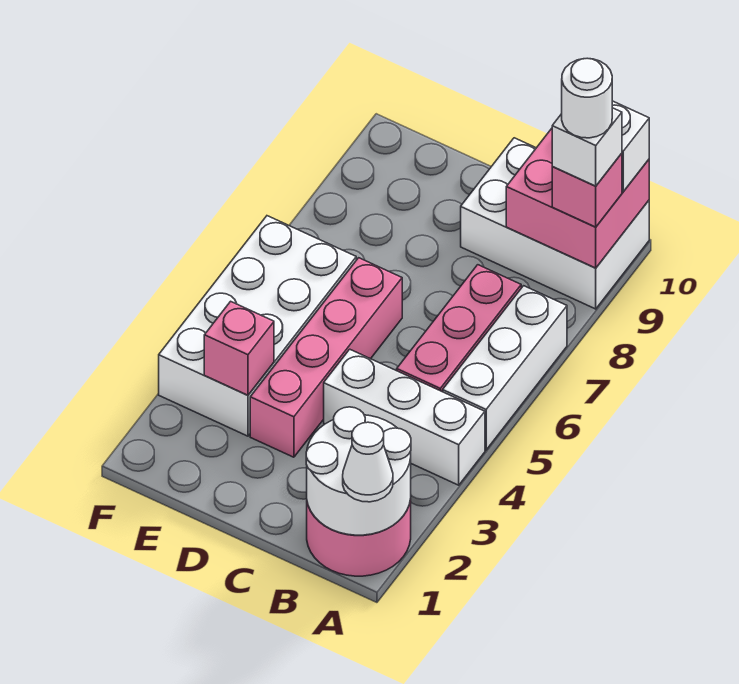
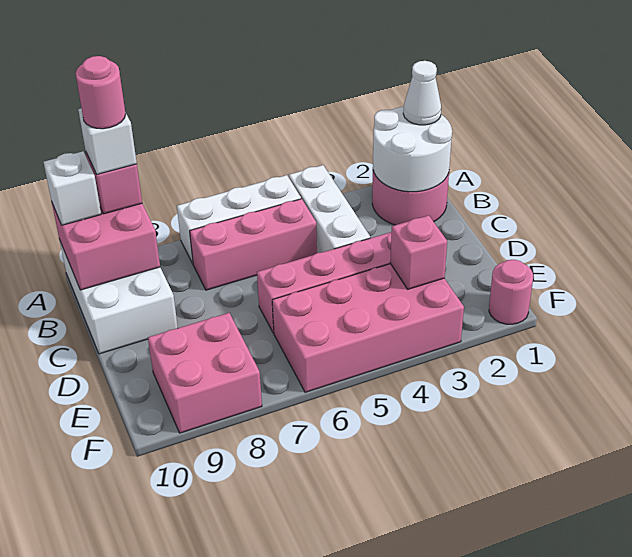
white 1x1 round brick [562,58,612,138] -> pink 1x1 round brick [76,56,126,129]
white 2x4 brick [159,216,356,436] -> pink 2x4 brick [272,264,464,392]
none -> pink 2x2 brick [148,313,262,433]
none -> pink 1x1 round brick [489,260,533,324]

